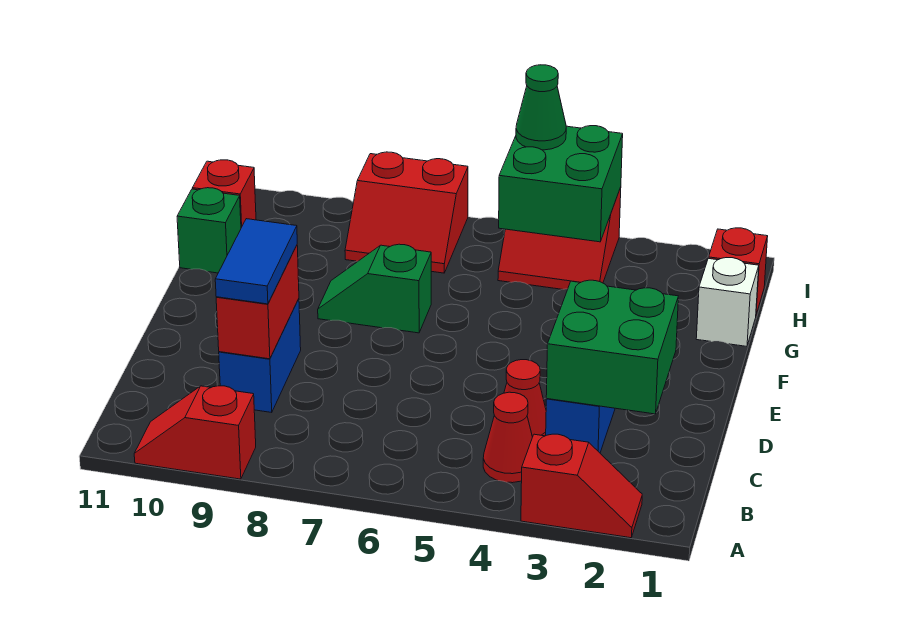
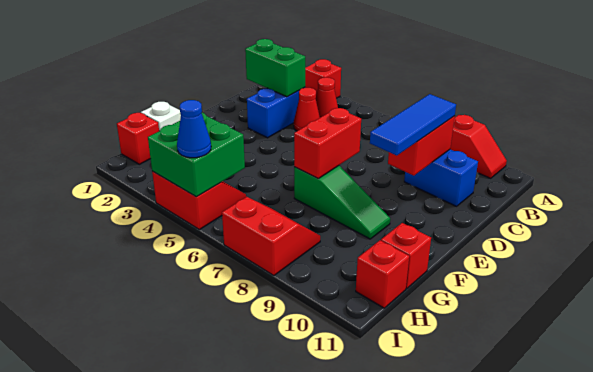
green 2x2 brick [546,280,678,414] -> green 1x2 brick [245,39,305,97]
blue 1x2 brick [219,299,301,413] -> blue 1x2 brick turned to [404,149,478,206]
blue 1x2 tile [215,219,297,304] -> blue 1x3 tile [370,94,456,156]
none -> red 1x2 brick [294,108,361,178]
green 1x2 slope [318,244,431,333] -> green 1x3 slope [294,166,390,239]
green 1x1 brick [177,188,241,273] -> red 1x1 brick [381,223,431,289]
green 1x1 cone [516,65,566,150] -> blue 1x1 cone [177,100,211,158]

